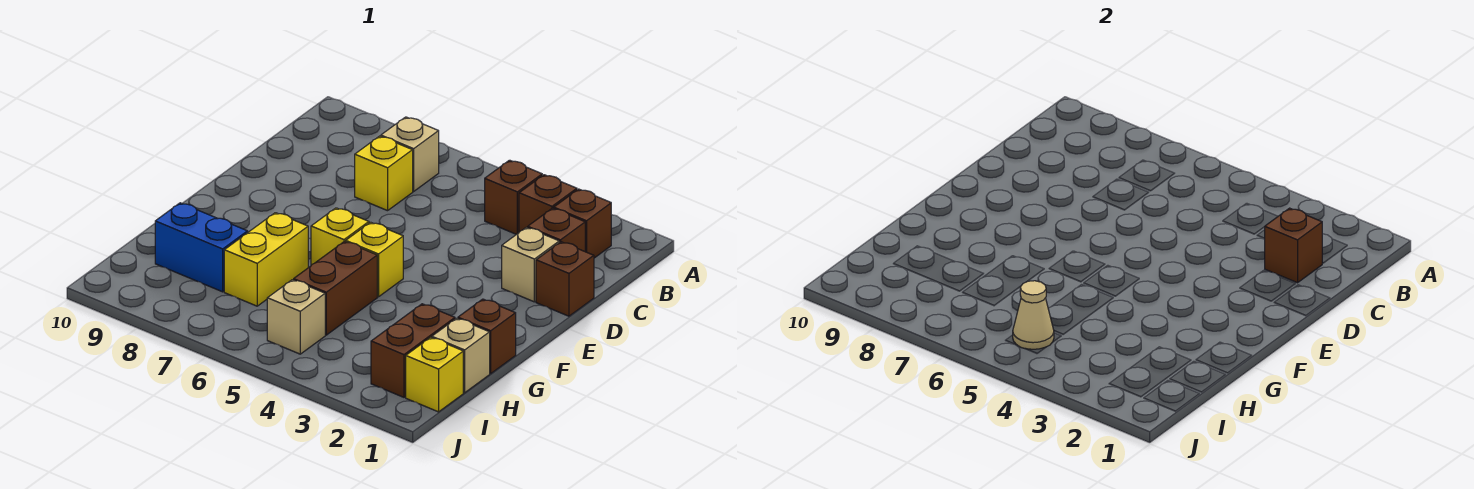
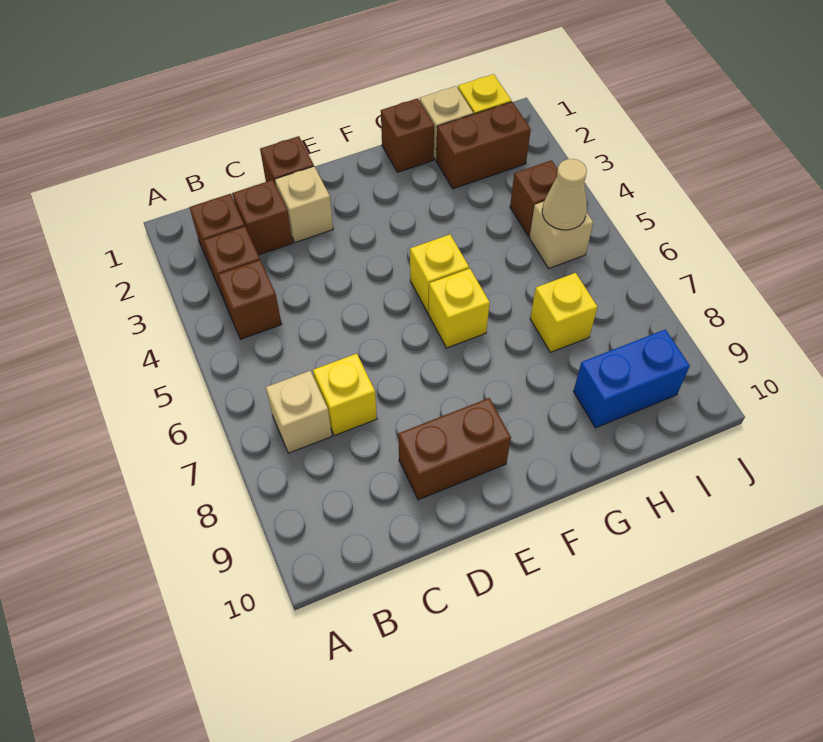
brown 1x1 brick [1264,208,1322,283] -> brown 1x1 brick moved to [510,160,558,236]
brown 1x2 brick [294,241,377,335] -> brown 1x2 brick moved to [398,398,511,500]
yellow 1x2 brick [224,213,308,306] -> yellow 1x1 brick [530,273,598,352]
blue 1x2 brick [155,203,248,292] -> blue 1x2 brick turned to [574,329,690,428]

